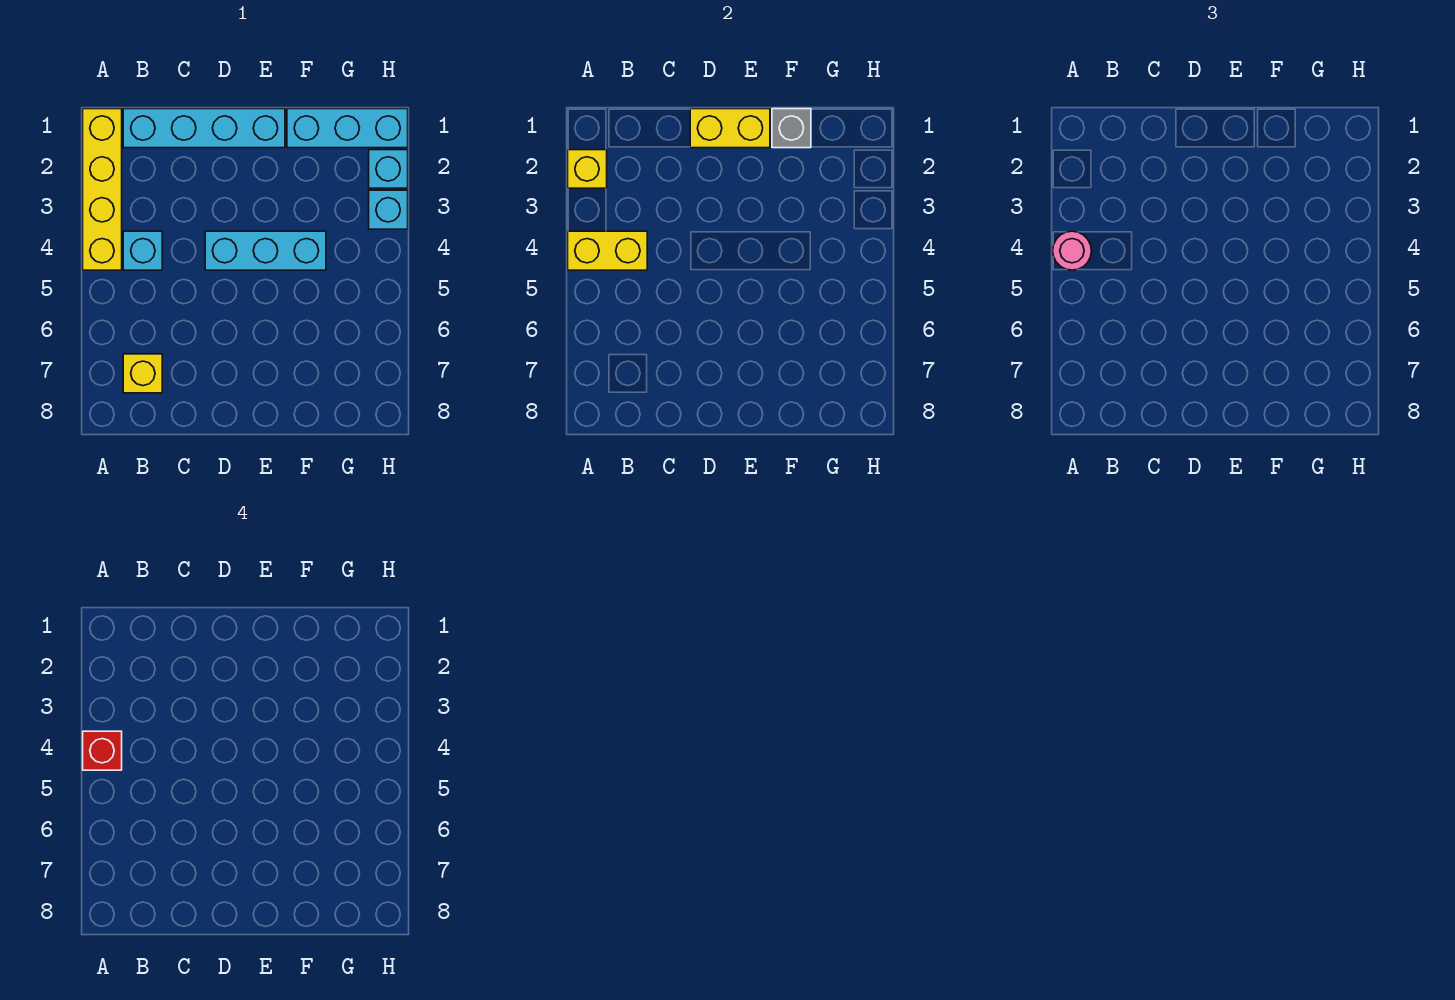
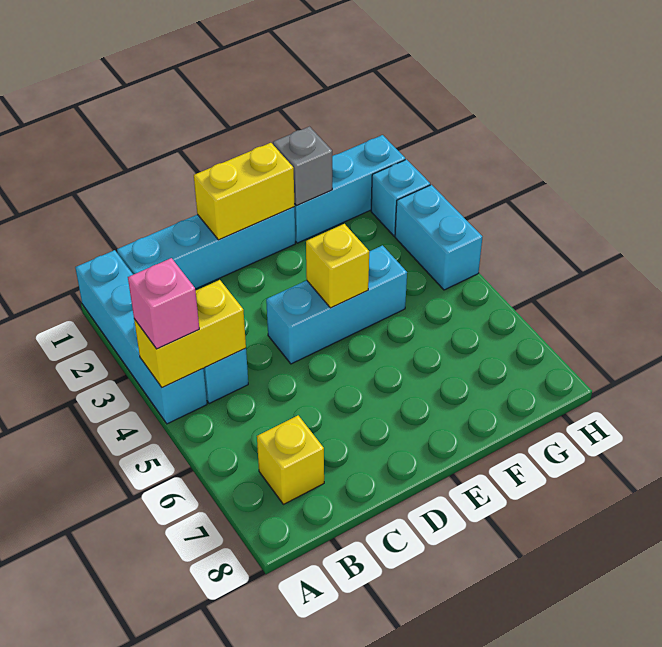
yellow 1x4 brick [83,109,122,270] -> cyan 1x4 brick [75,250,207,424]
yellow 1x1 brick [568,150,607,188] -> yellow 1x1 brick moved to [306,224,369,308]
pink 1x1 round brick [1053,231,1091,270] -> pink 1x1 brick [128,258,199,349]
red 1x1 brick [83,731,122,770] -> none
cyan 1x1 brick [369,190,408,229] -> cyan 1x2 brick [395,185,482,290]

